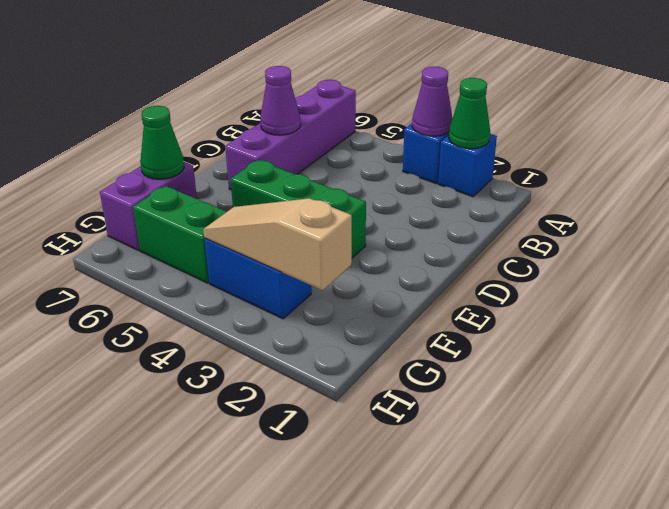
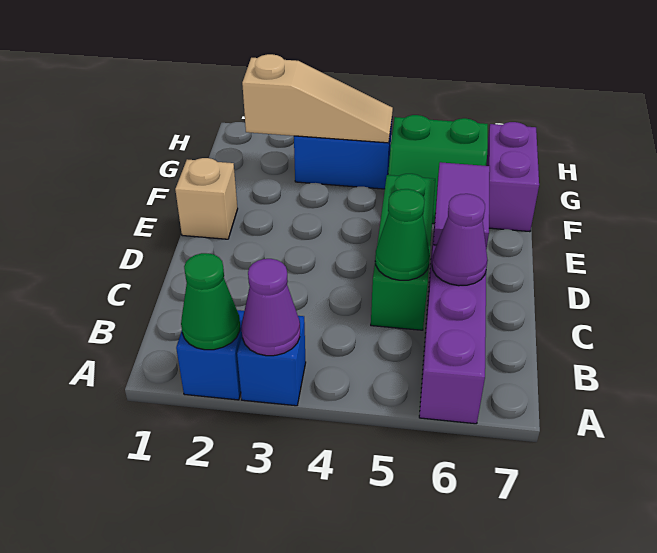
none -> purple 1x2 tile [433,162,490,249]
none -> tan 1x1 brick [175,158,238,239]
green 1x3 brick [230,160,366,258] -> green 1x3 brick turned to [371,174,435,330]
green 1x1 cone [140,106,184,179] -> green 1x1 cone moved to [375,189,430,280]

